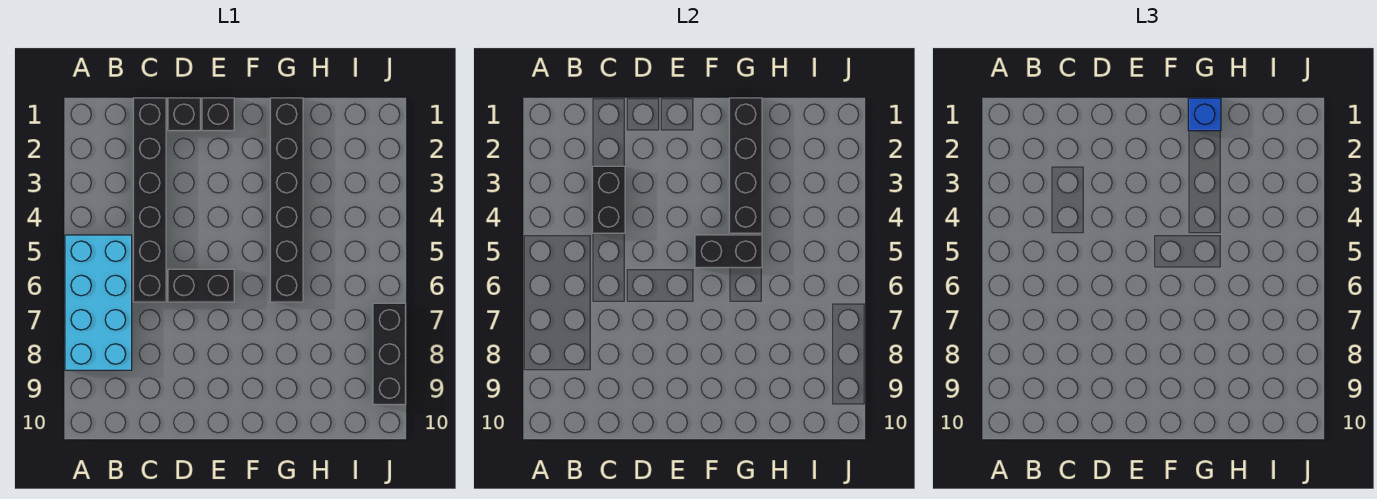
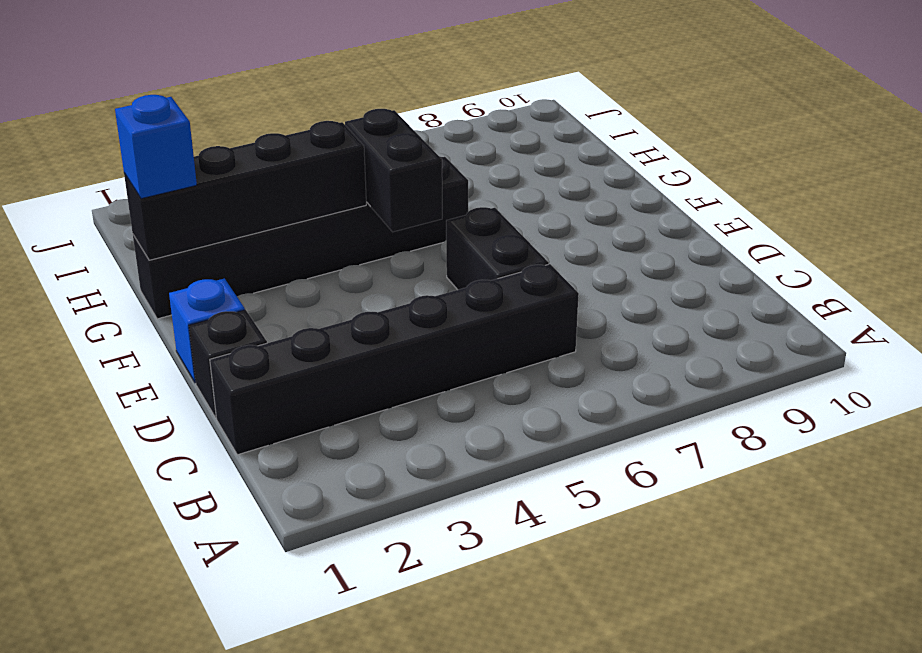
cyan 2x4 brick [65,235,132,370] -> none
black 1x2 brick [592,166,625,233] -> none
black 1x1 brick [202,98,234,131] -> blue 1x1 brick [169,278,245,383]
black 1x3 brick [373,303,406,405] -> none

